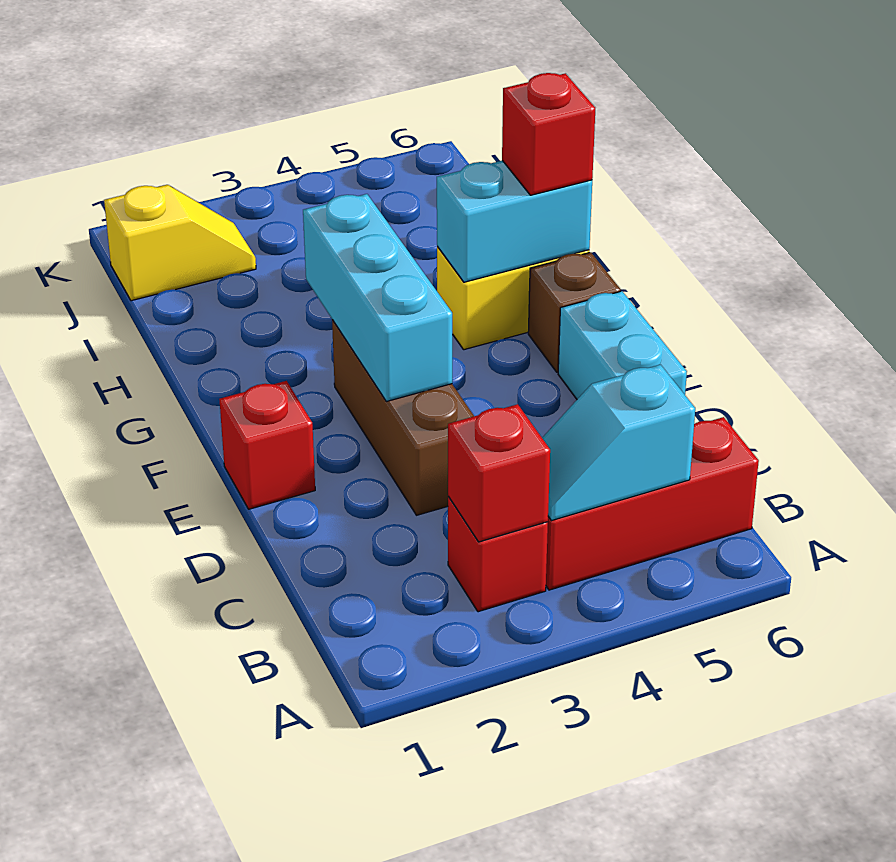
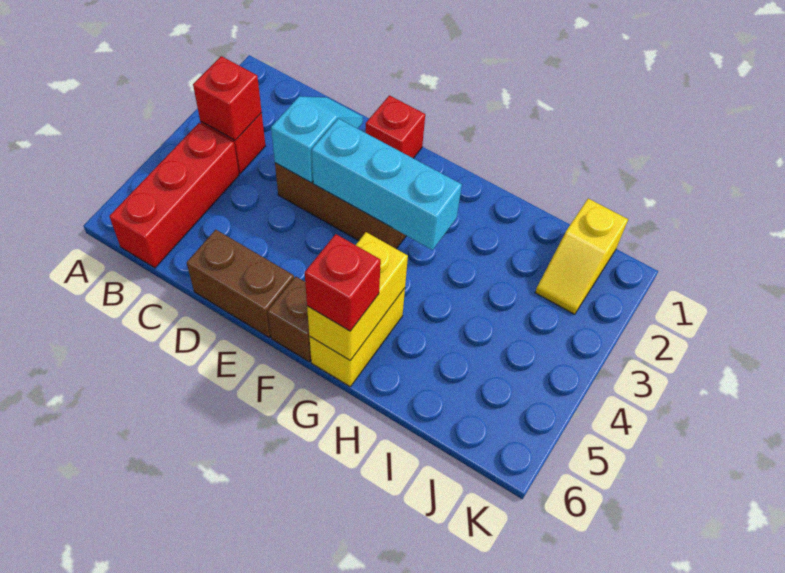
cyan 1x2 slope [542,365,695,521] -> cyan 1x2 slope moved to [271,96,363,183]
cyan 1x2 brick [558,291,687,399] -> brown 1x2 brick [187,230,294,338]
cyan 1x2 brick [437,161,592,282] -> yellow 1x2 brick [307,232,408,360]

